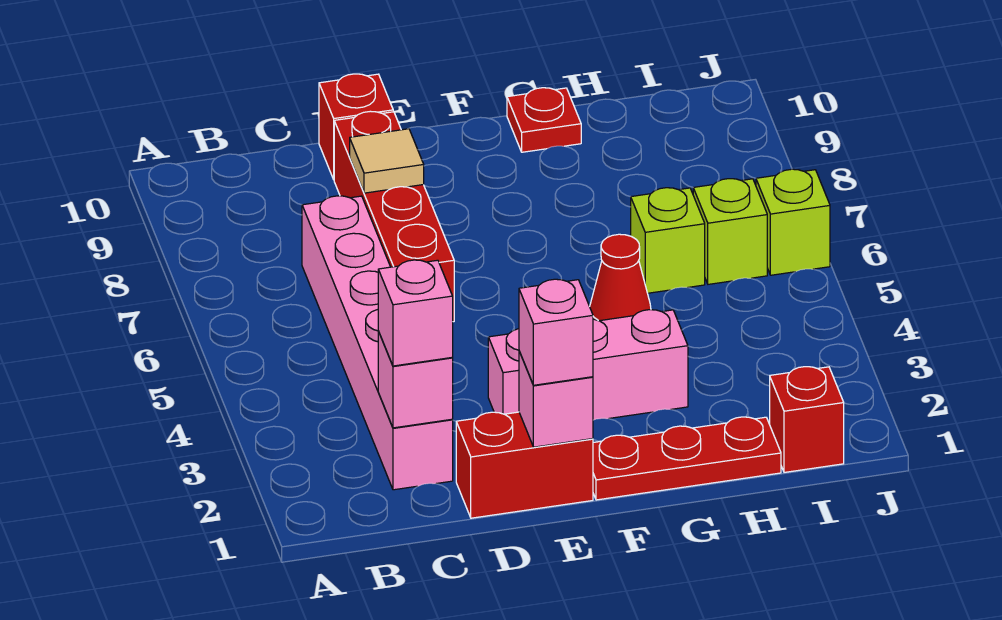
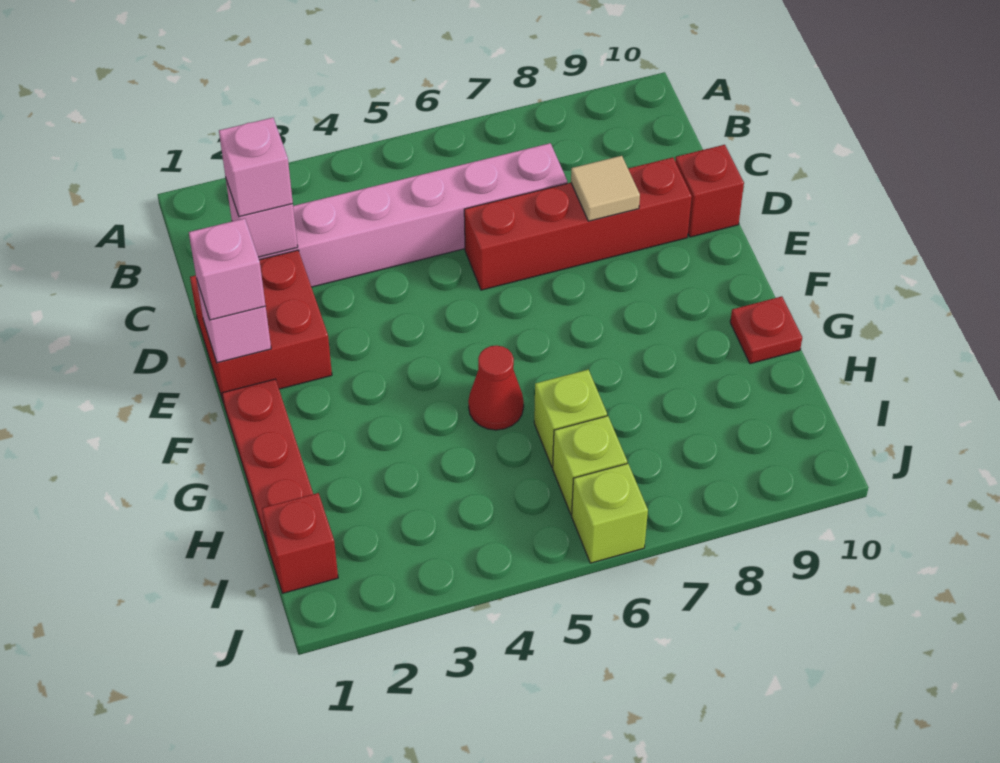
red 1x2 brick [456,412,593,518] -> red 2x2 brick [190,250,332,403]
pink 1x3 brick [488,310,688,420] -> none

